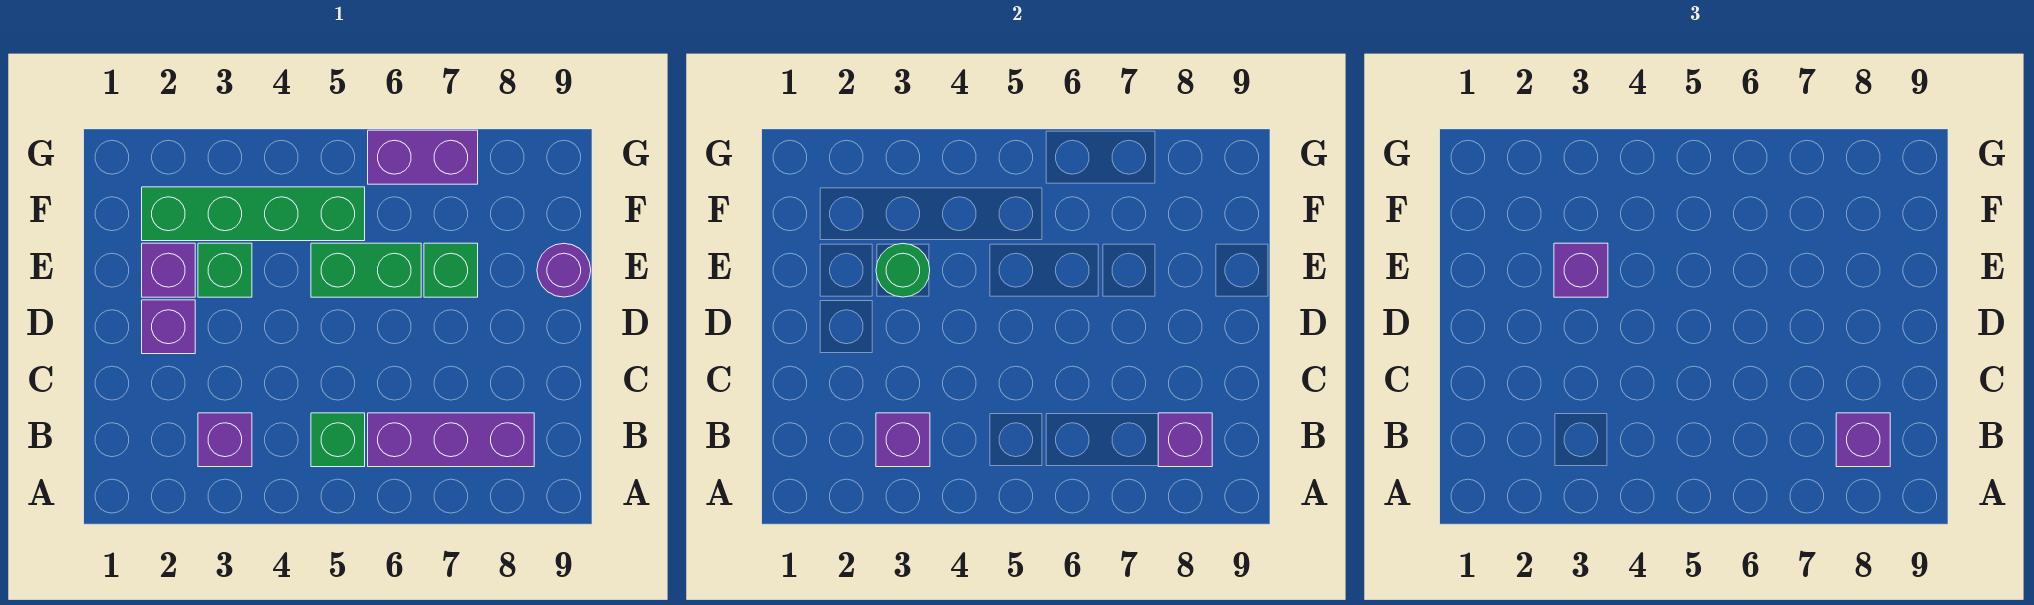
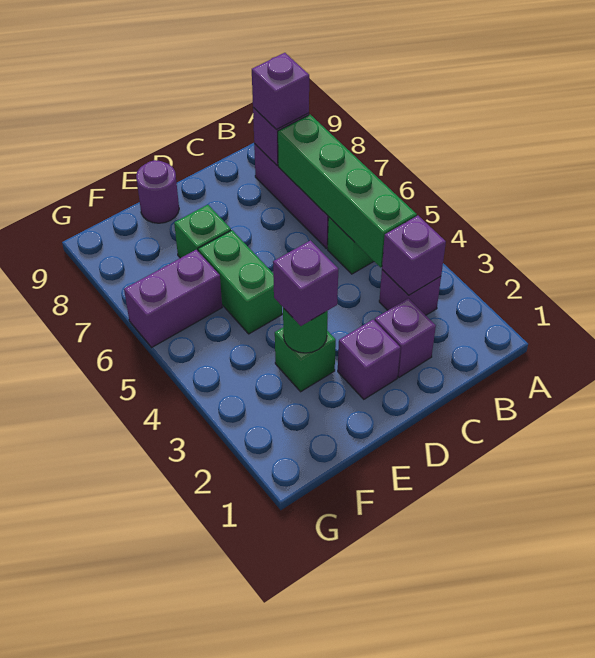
purple 1x1 brick [142,243,195,297] -> purple 1x1 brick moved to [375,298,436,377]
green 1x4 brick [142,187,365,241] -> green 1x4 brick moved to [278,115,417,267]
purple 1x2 brick [368,130,478,184] -> purple 1x2 brick turned to [124,250,222,347]

